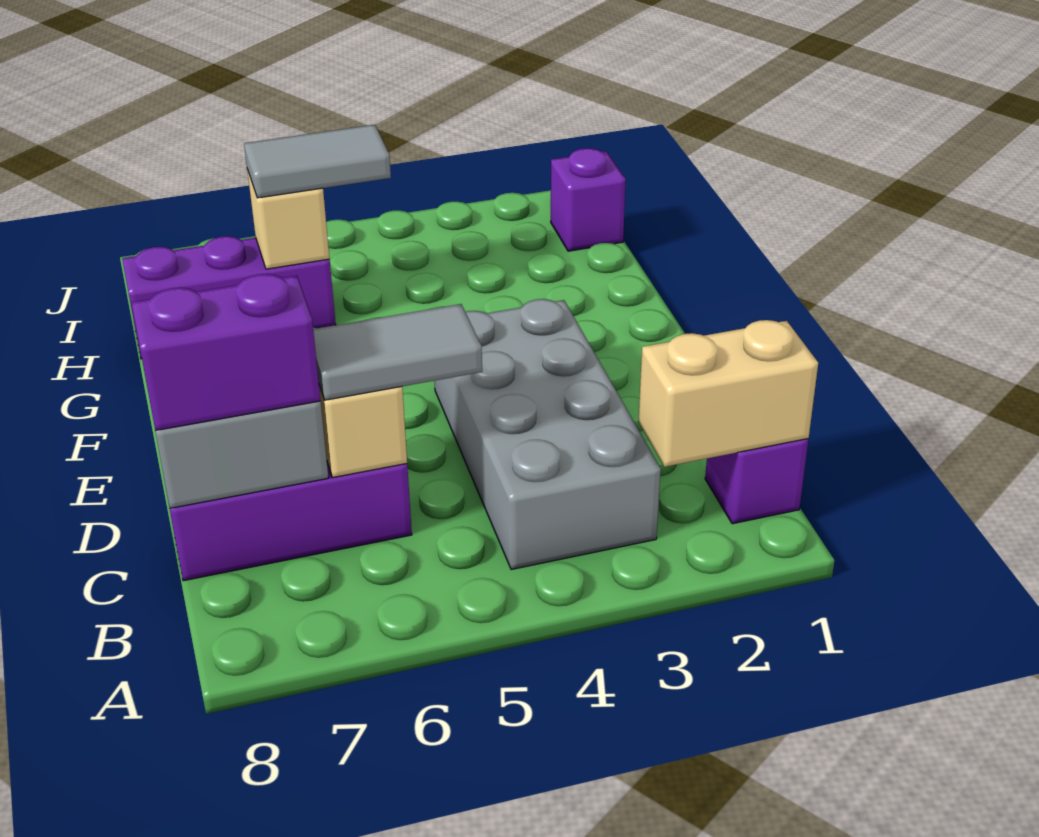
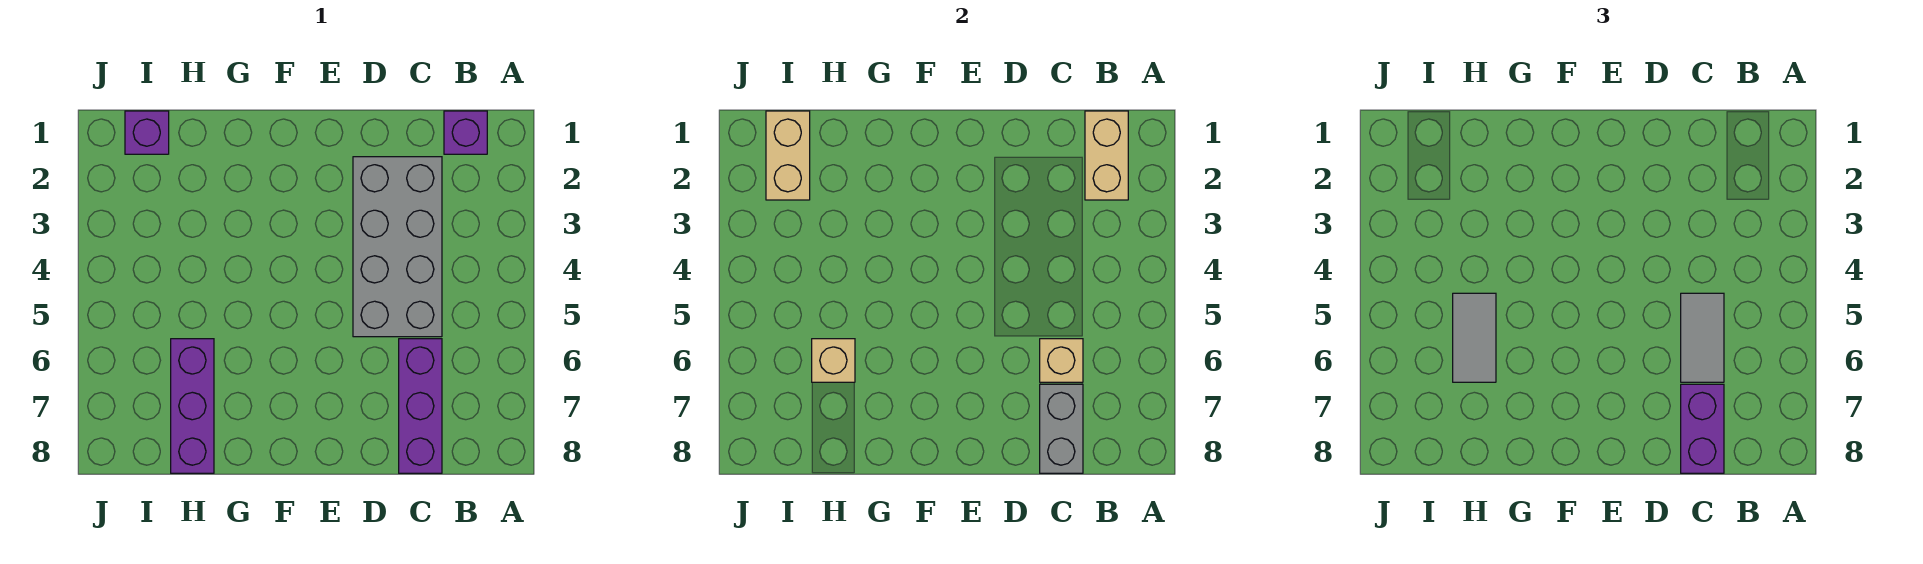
grey 2x4 brick [434,299,661,570] -> grey 2x4 brick turned to [353,157,442,337]
none -> tan 1x2 brick [766,111,810,200]

